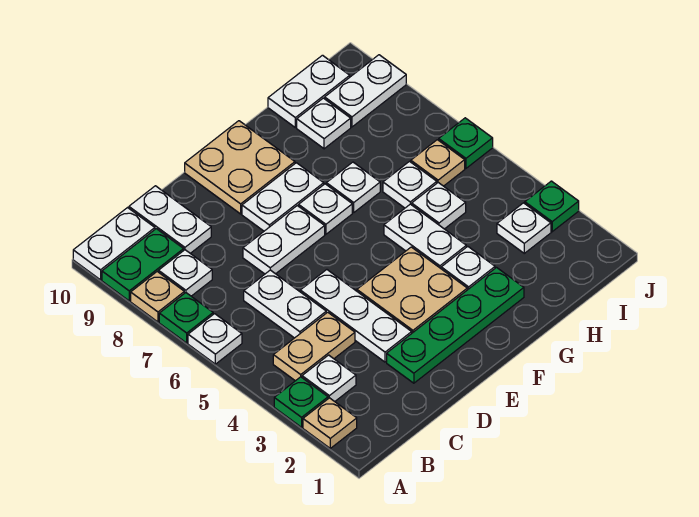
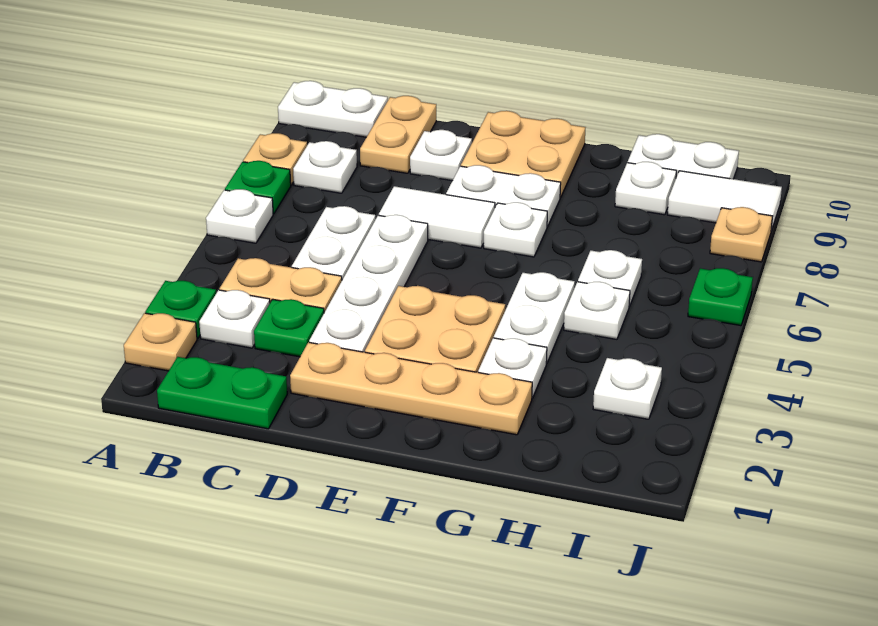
green 1x2 plate [102,229,184,301] -> green 1x2 plate moved to [157,357,287,429]
white 1x2 plate [129,186,211,253] -> tan 1x2 plate [360,96,436,173]
green 1x4 plate [387,268,524,383] -> tan 1x4 plate [290,342,532,435]
white 1x3 plate [300,270,412,362] -> white 1x4 plate [309,215,428,352]
white 1x2 plate [243,206,325,274] -> white 1x2 tile [379,186,495,248]
white 1x1 plate [326,162,380,212] -> white 1x1 plate moved to [410,130,472,181]
tan 1x1 plate [411,140,465,186] -> tan 1x1 plate moved to [710,207,773,262]
white 1x2 plate [325,55,406,127] -> white 1x2 tile [668,171,782,231]
green 1x1 plate [525,181,579,232] -> green 1x1 plate moved to [254,299,324,357]

